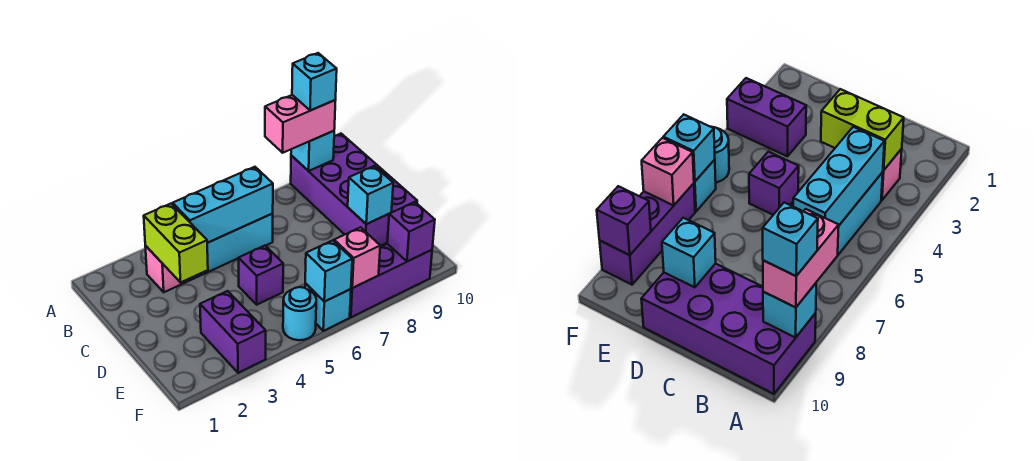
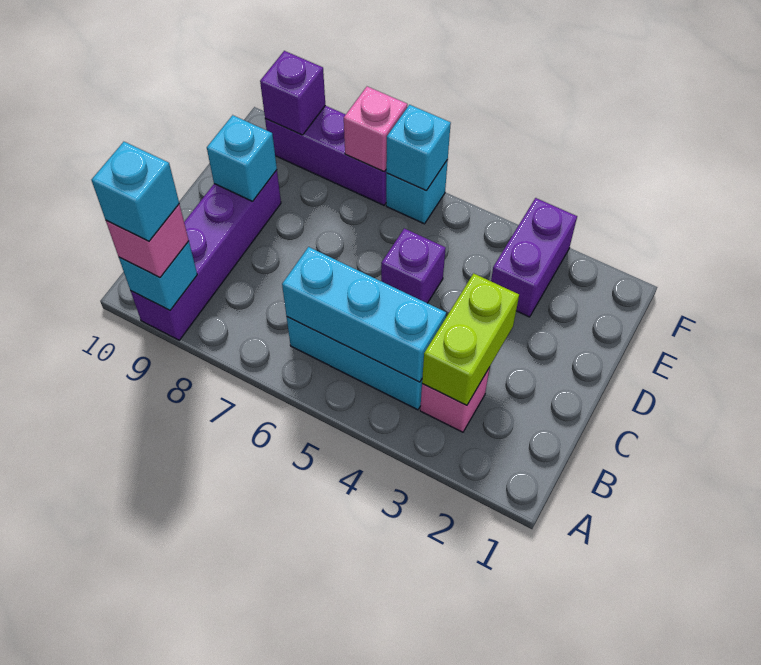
pink 1x2 brick [265,95,336,153] -> pink 1x1 brick [106,204,189,278]
purple 2x4 brick [291,134,417,246] -> purple 1x4 brick [131,170,281,340]
cyan 1x1 round brick [283,287,316,340] -> none

